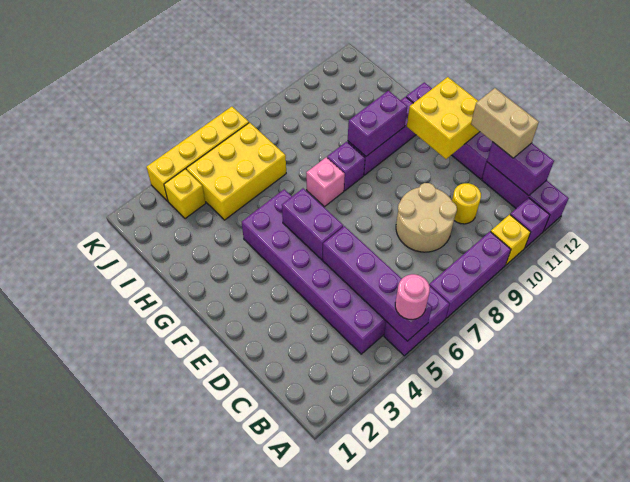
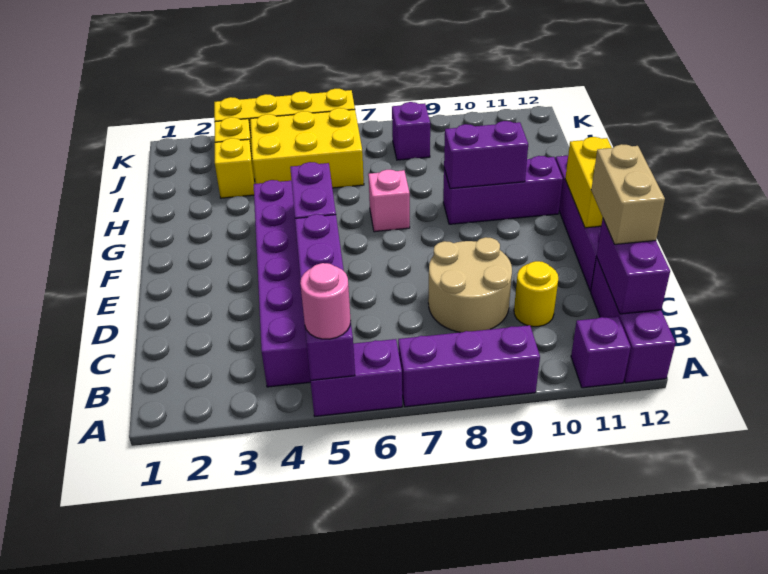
yellow 1x1 brick [491,214,530,265] -> yellow 1x1 brick moved to [215,138,255,198]
yellow 2x2 brick [407,77,480,159] -> yellow 1x2 brick [565,137,612,228]
purple 1x1 brick [327,142,365,191] -> purple 1x1 brick moved to [392,102,430,160]

